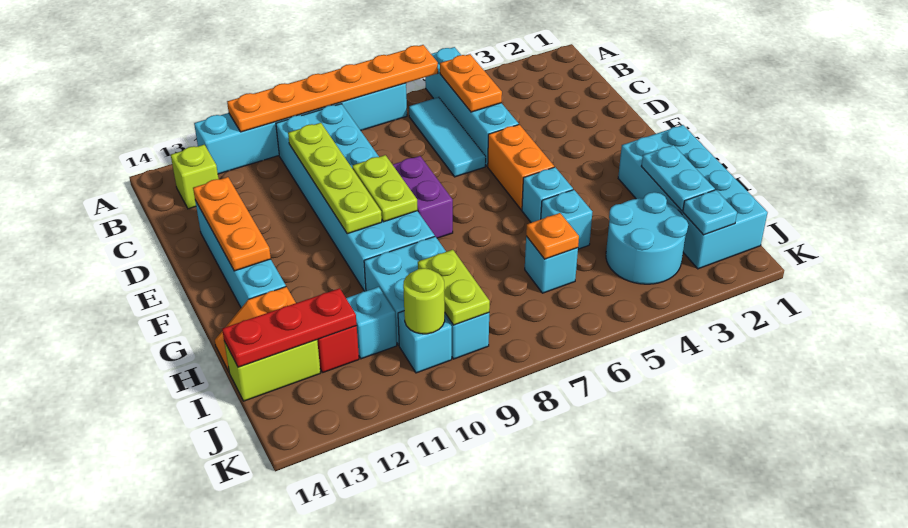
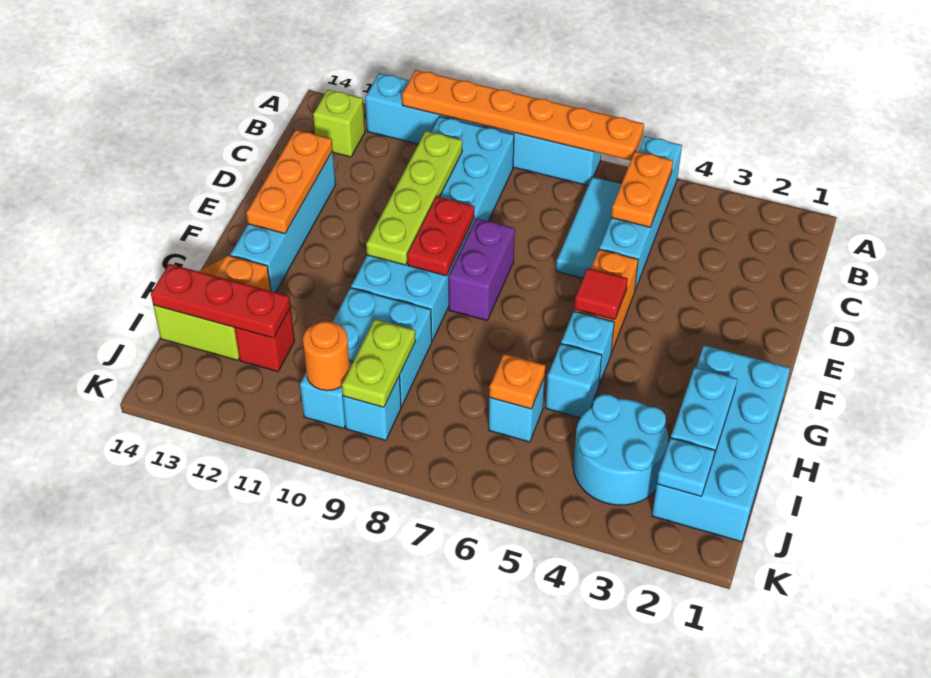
lime 1x2 plate [352,155,418,222] -> red 1x2 plate [407,196,474,276]
none -> red 1x1 tile [574,268,628,320]
cyan 1x1 brick [346,287,397,359] -> none
lime 1x1 round brick [403,268,445,334] -> orange 1x1 round brick [303,322,350,391]

